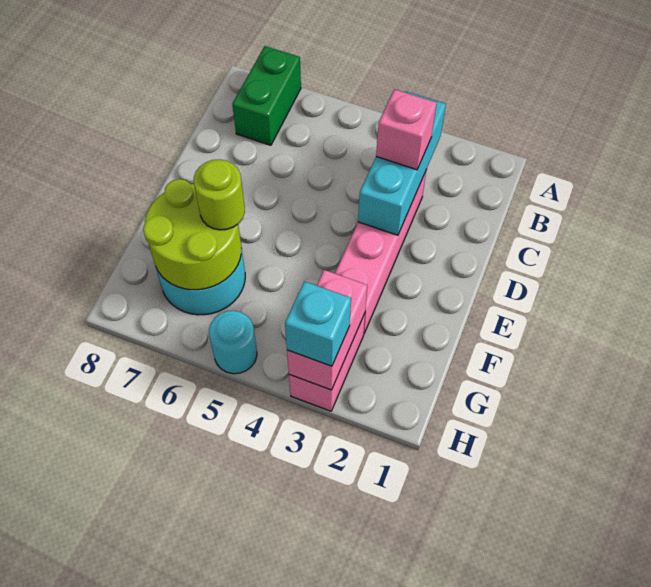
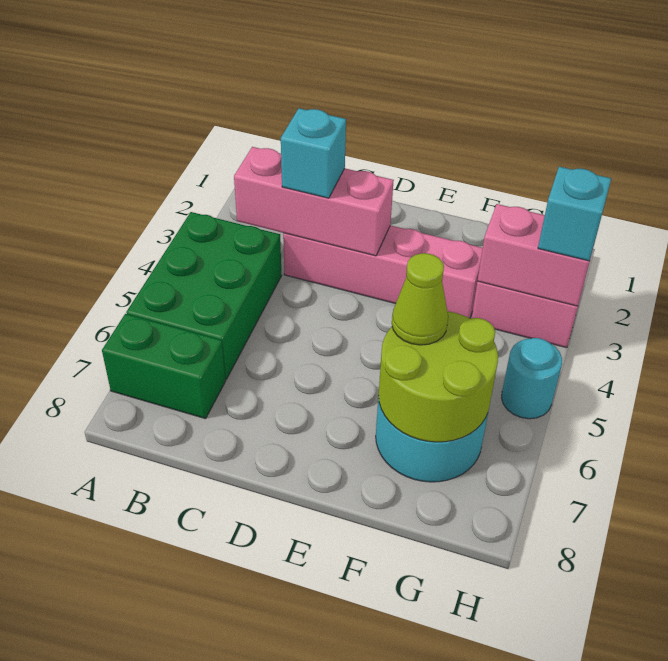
none -> green 2x3 brick [126,212,282,379]
cyan 1x3 brick [358,91,446,235] -> pink 1x3 brick [234,147,394,256]
pink 1x1 brick [376,89,437,170] -> cyan 1x1 brick [281,108,346,198]
lime 1x1 round brick [194,159,245,230] -> lime 1x1 cone [392,253,448,345]

